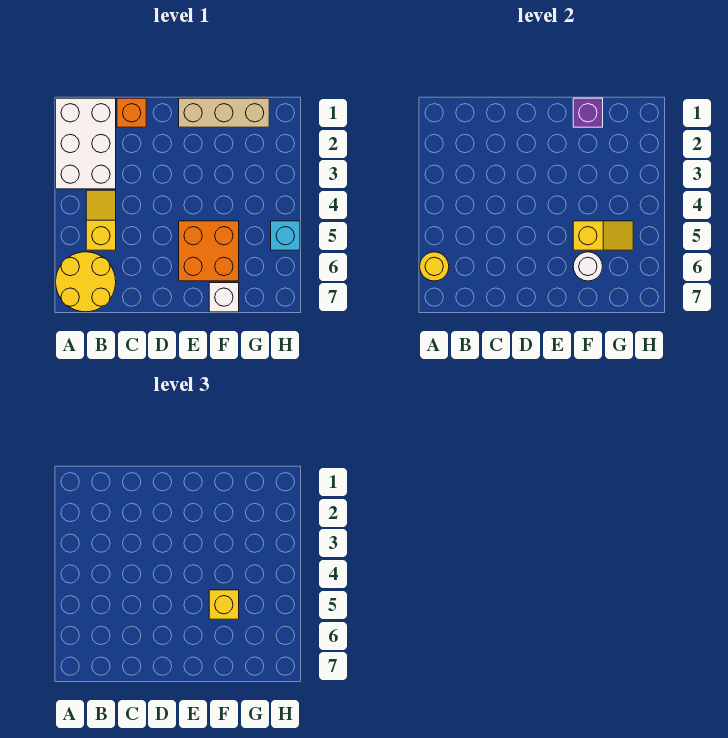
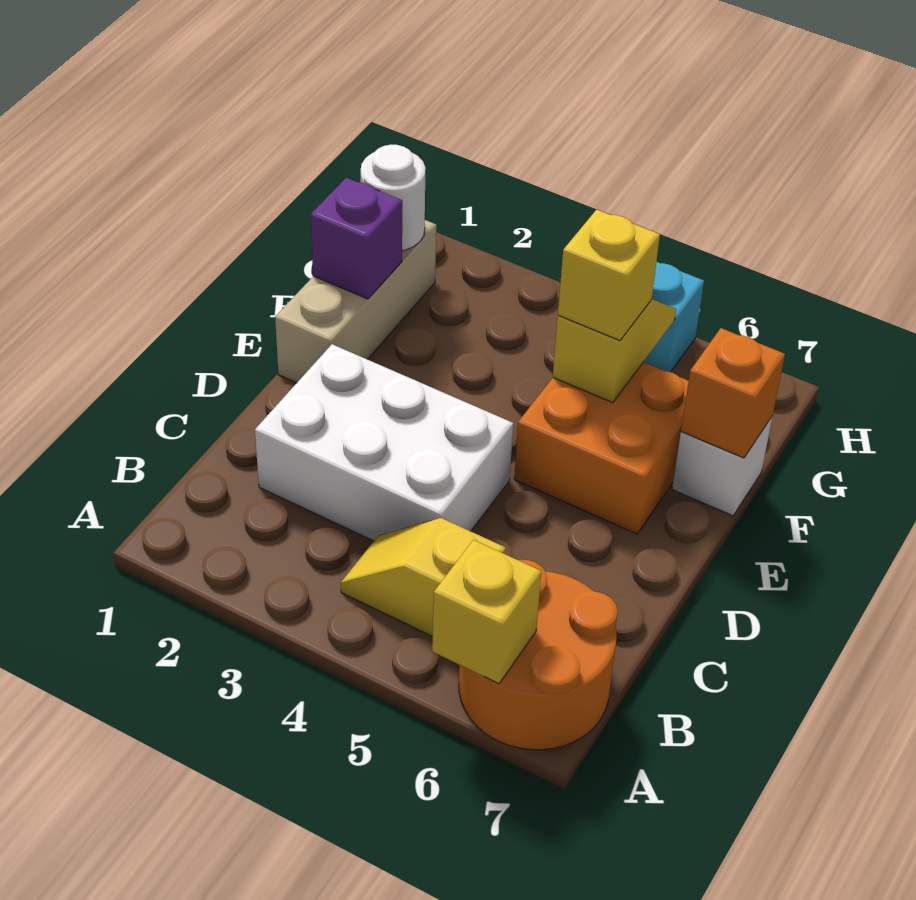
white 2x3 brick [56,98,116,189] -> white 2x3 brick moved to [255,344,513,541]
yellow 2x2 round brick [56,252,116,312] -> orange 2x2 round brick [459,560,618,750]
yellow 1x1 round brick [420,252,449,281] -> yellow 1x1 brick [432,540,541,684]
orange 1x1 brick [117,98,146,127] -> orange 1x1 brick moved to [681,328,785,458]
white 1x1 round brick [573,252,603,281] -> white 1x1 round brick moved to [361,145,426,251]

